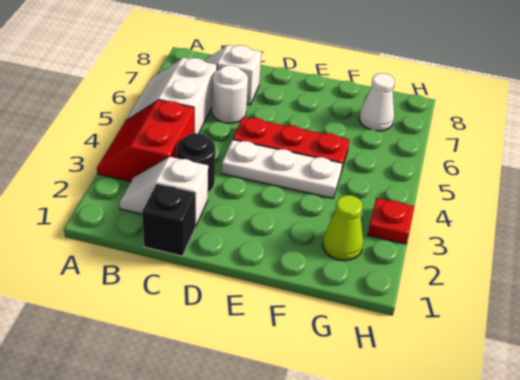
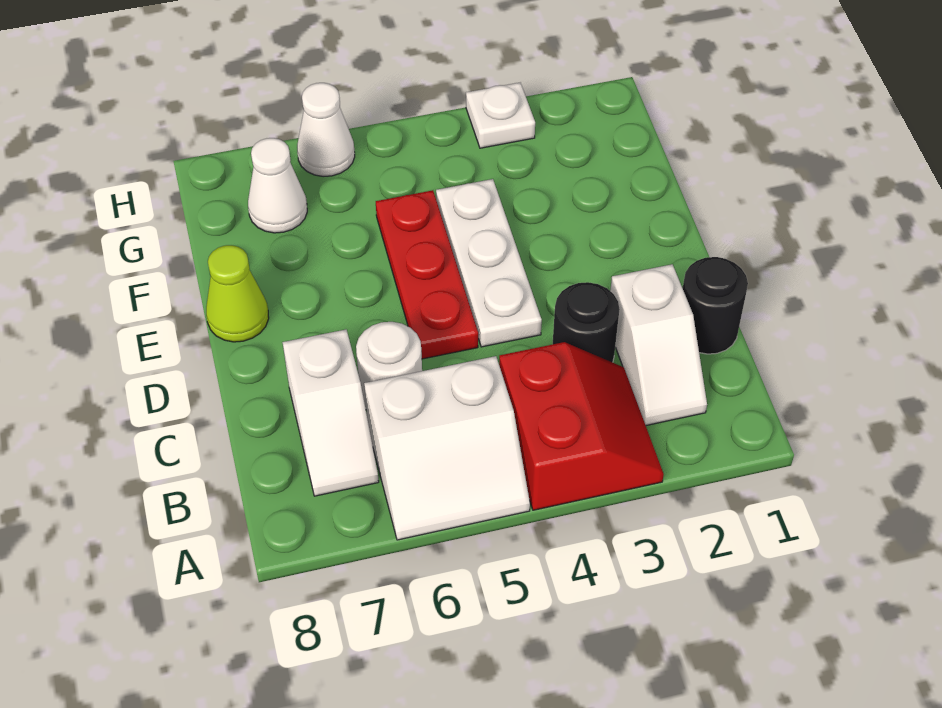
red 2x2 slope [97,100,194,182] -> red 2x2 slope turned to [499,342,664,510]
black 1x1 brick [142,184,195,256] -> black 1x1 round brick [683,257,748,354]
lime 1x1 cone [323,195,363,261] -> lime 1x1 cone moved to [206,245,269,342]
red 1x1 plate [368,198,414,244] -> white 1x1 plate [466,83,535,148]
none -> white 1x1 cone [297,83,355,177]

